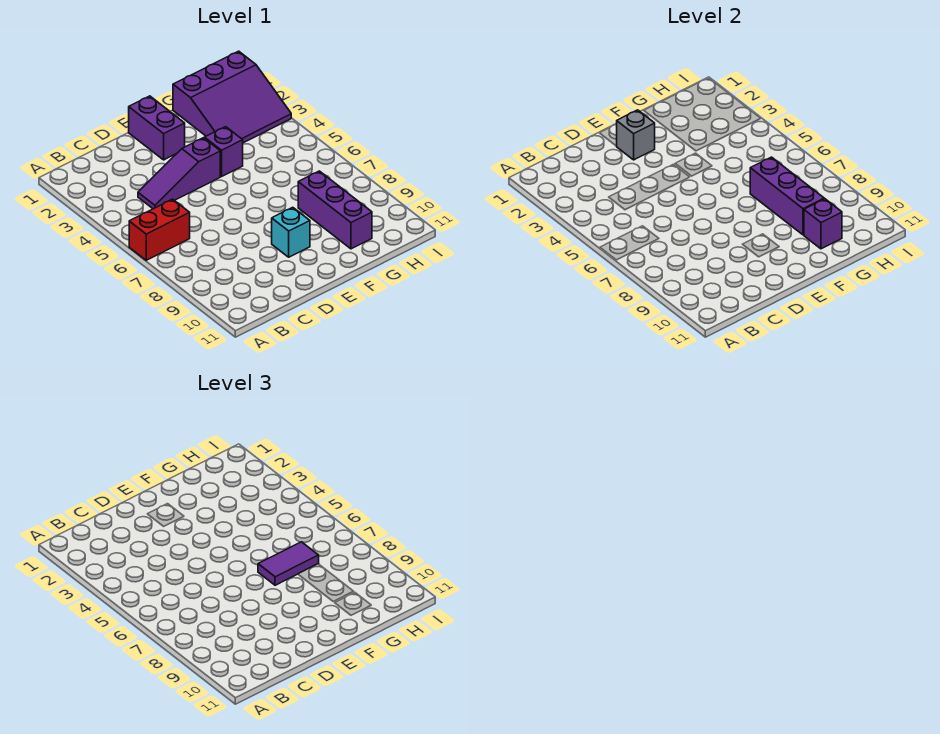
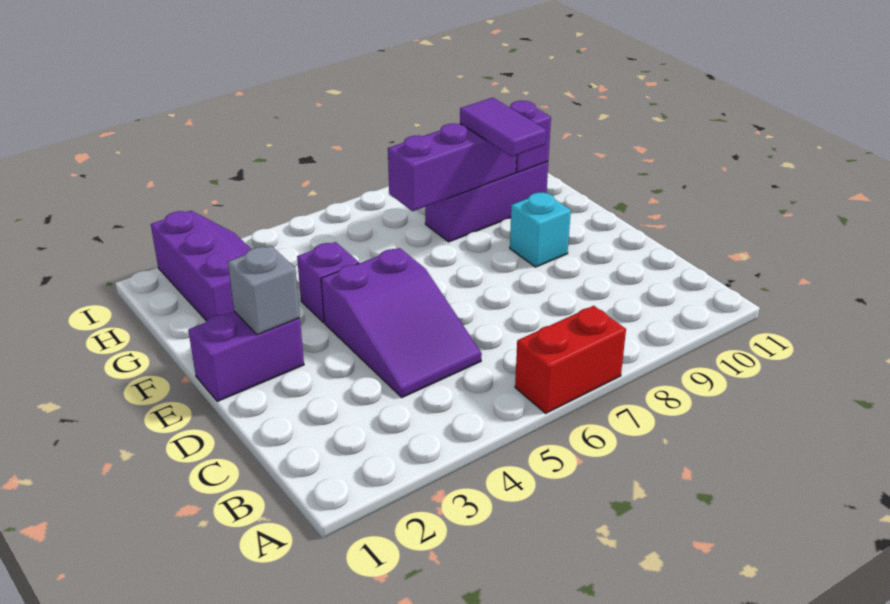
red 1x2 brick [129,199,190,260] -> red 1x2 brick turned to [515,306,626,413]
purple 1x3 slope [138,138,220,209] -> purple 2x3 slope [321,248,482,398]
purple 1x2 tile [258,542,319,585] -> purple 1x2 tile moved to [460,98,546,157]
purple 3x3 slope [173,51,291,143] -> purple 2x3 slope [151,211,251,321]

